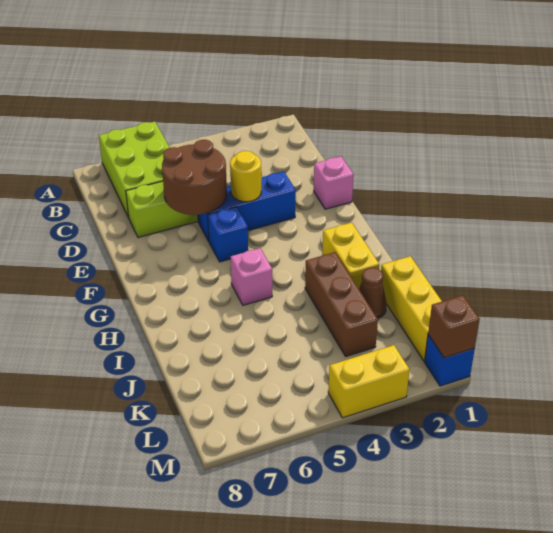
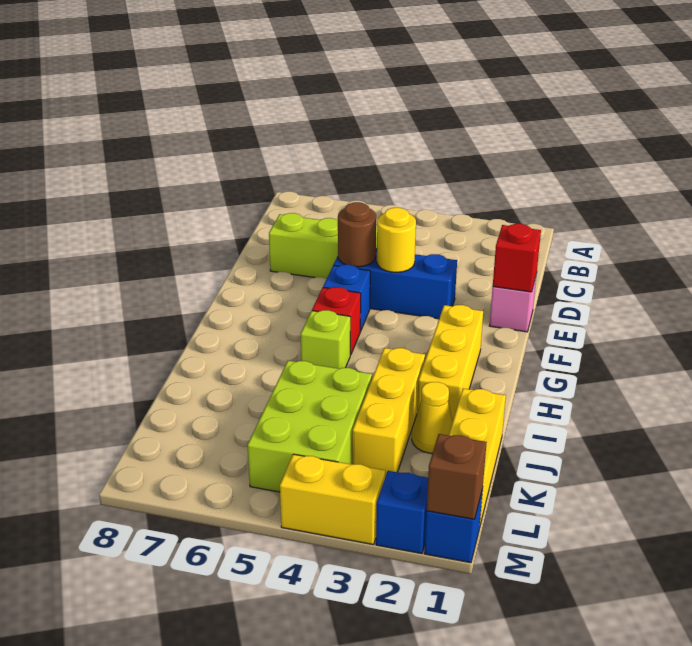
lime 2x3 brick [99,122,169,218] -> lime 2x3 brick moved to [247,361,372,492]
brown 2x2 round brick [162,140,227,215] -> brown 1x1 round brick [338,202,376,267]
none -> red 1x1 brick [493,224,541,292]
none -> red 1x1 brick [312,287,361,355]
yellow 1x2 brick [322,222,379,289] -> yellow 1x3 brick [417,305,483,422]
pink 1x1 brick [230,248,272,305] -> lime 1x1 brick [301,310,350,369]
brown 1x3 brick [305,252,378,356] -> yellow 1x3 brick [352,348,425,477]
brown 1x1 cone [359,268,387,319] -> yellow 1x1 cone [412,382,453,453]
none -> blue 1x1 brick [376,471,428,554]

